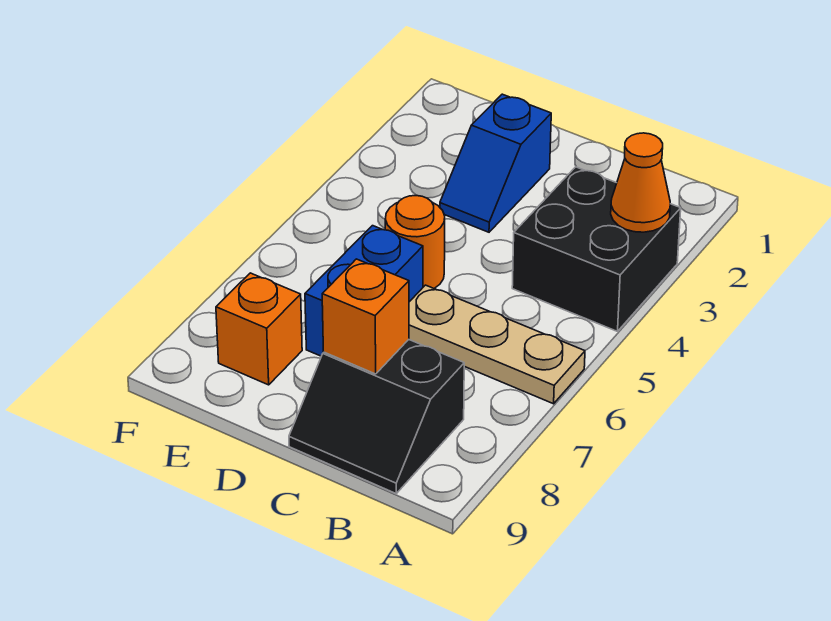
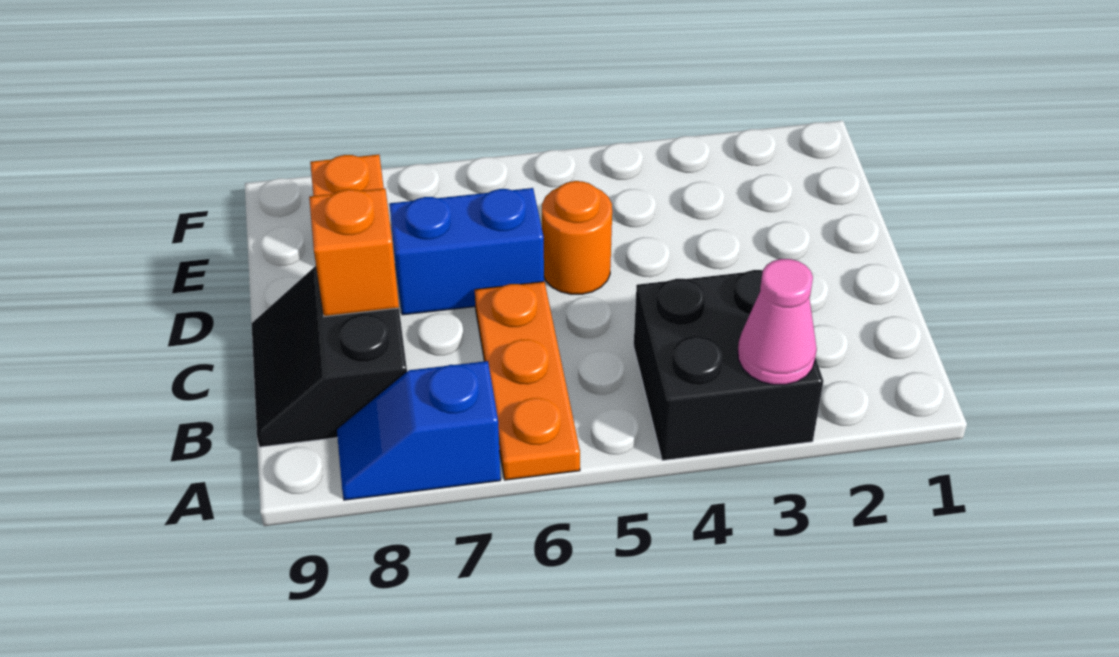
orange 1x1 cone [611,133,670,232] -> pink 1x1 cone [738,259,817,385]
tan 1x3 plate [409,285,585,404] -> orange 1x3 plate [475,282,580,480]
blue 1x2 slope [440,94,551,232] -> blue 1x2 slope moved to [337,361,501,500]

